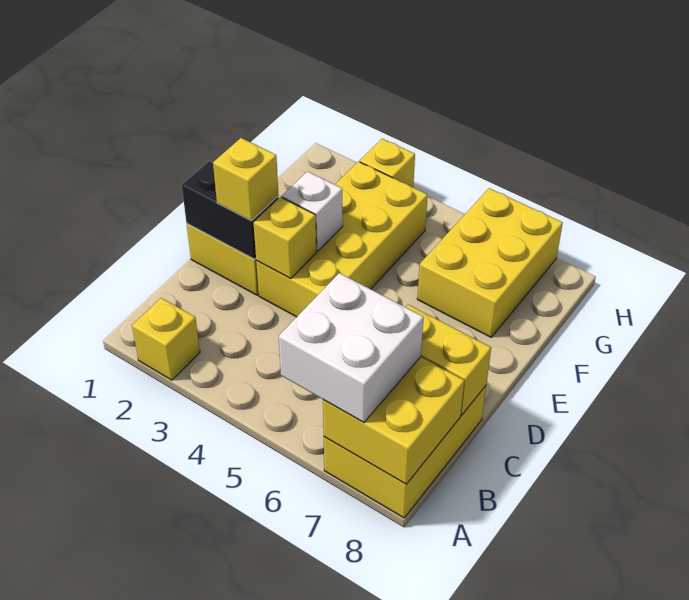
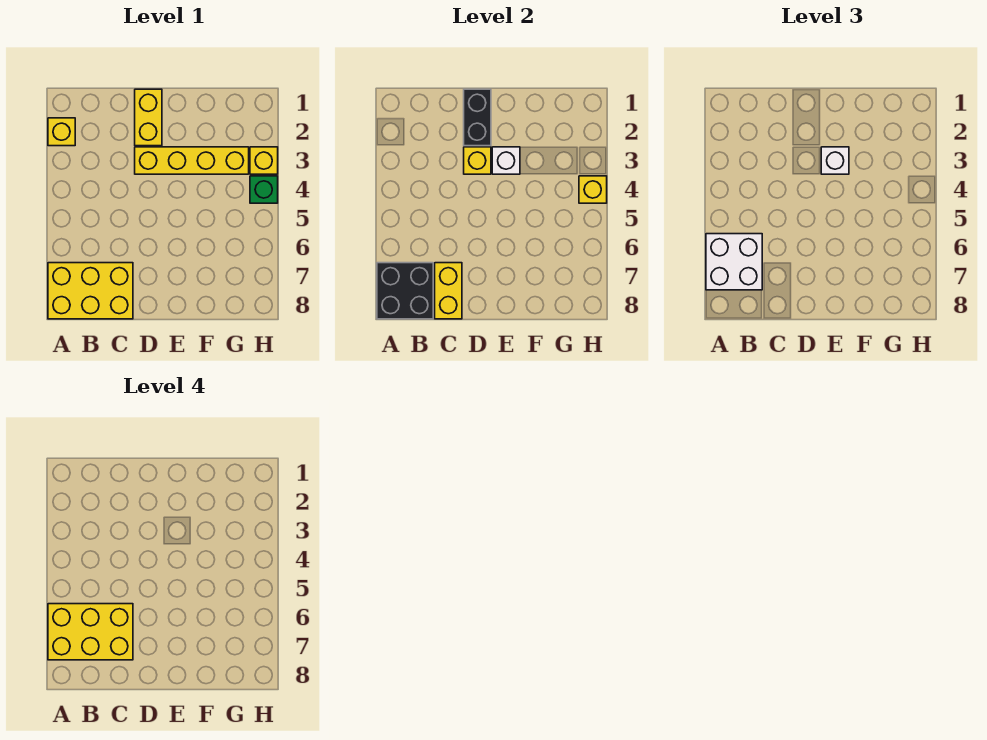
yellow 2x2 brick [323,357,464,484] -> black 2x2 brick [377,263,433,319]
yellow 1x1 brick [213,138,279,221] -> yellow 1x1 brick moved to [579,176,607,203]
yellow 2x4 brick [256,162,428,317] -> yellow 1x4 brick [135,147,249,174]
none -> white 1x1 brick [821,147,849,174]
yellow 2x3 brick [417,188,563,337] -> yellow 2x3 brick moved to [48,604,133,660]
none -> green 1x1 brick [250,176,278,203]

